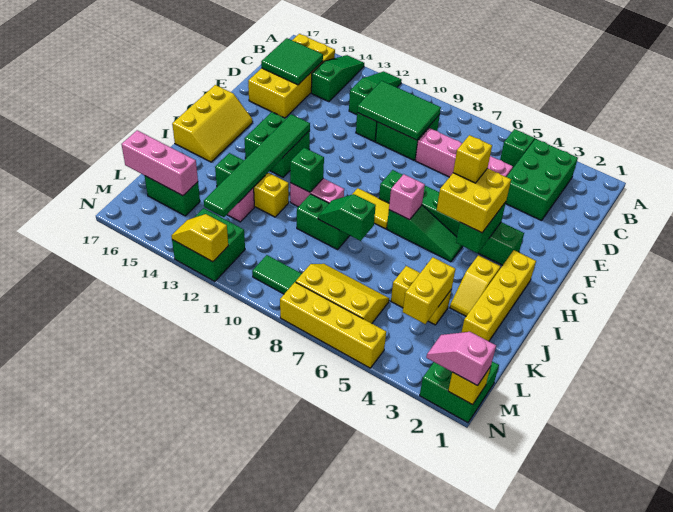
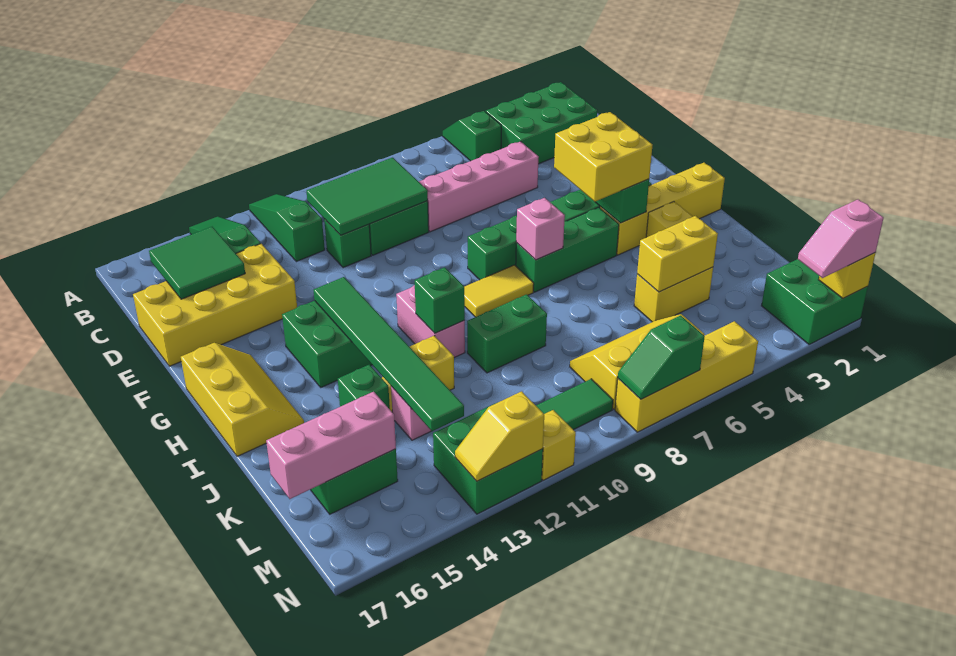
green 2x3 brick [506,139,578,221] -> green 2x3 brick turned to [486,82,597,164]
yellow 2x4 brick [248,34,335,118] -> yellow 2x4 brick turned to [133,244,297,366]
yellow 1x1 brick [453,135,492,183] -> yellow 1x1 brick moved to [542,410,576,480]
yellow 1x4 brick [461,250,536,341] -> yellow 1x4 brick turned to [600,163,725,255]
green 1x3 slope [387,205,463,262] -> green 1x3 brick [516,208,619,292]
pink 1x2 brick [290,178,344,207] -> pink 1x2 brick turned to [396,285,465,358]
green 1x2 slope [318,194,376,241] -> green 1x2 slope moved to [618,315,705,399]
yellow 1x2 brick [403,257,455,324] -> yellow 1x2 brick turned to [637,216,718,292]

